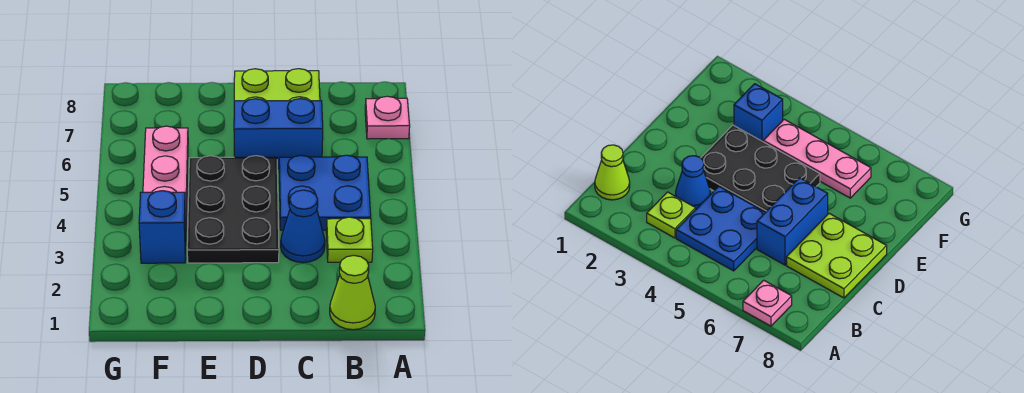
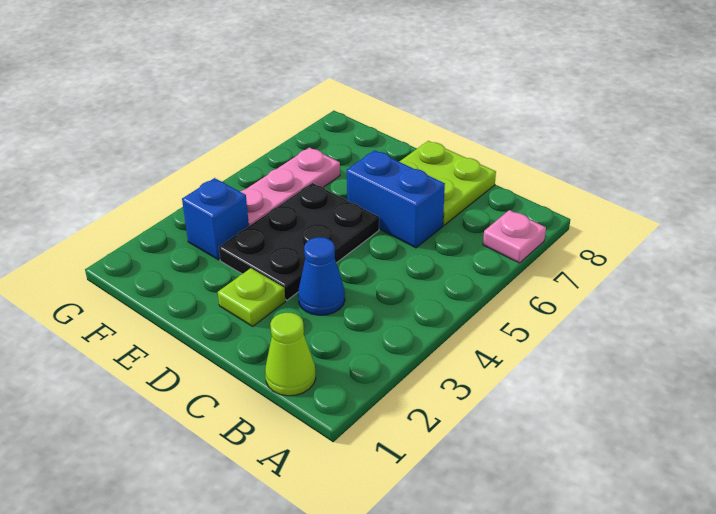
lime 1x1 plate [326,217,373,262] -> lime 1x1 plate moved to [218,268,285,326]
blue 2x2 plate [279,155,371,230] -> none

